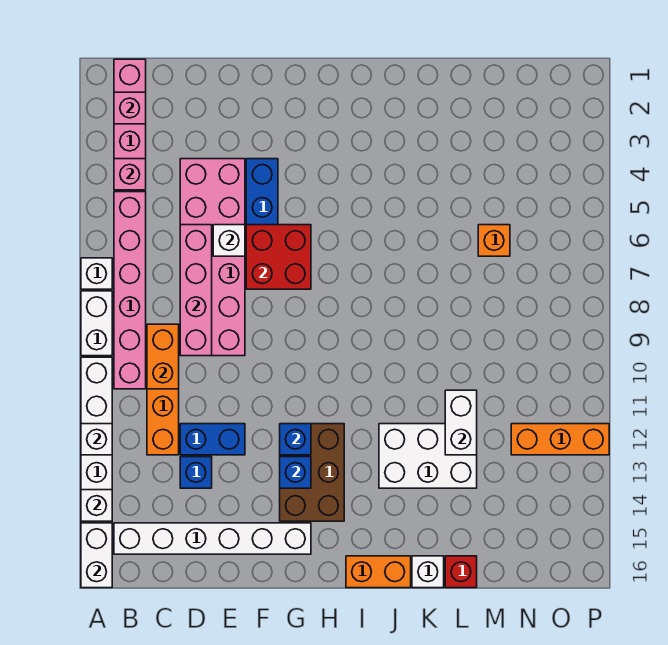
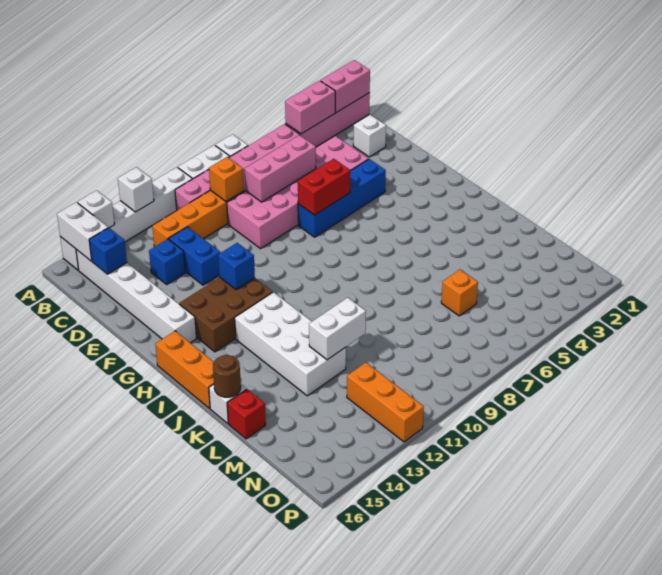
white 1x2 brick [81,523,112,588] -> white 1x2 brick turned to [57,202,108,261]
pink 1x1 brick [114,92,146,124] -> pink 1x2 brick [321,60,370,113]
pink 1x1 brick [114,159,146,190] -> pink 1x2 brick [285,81,335,134]
orange 1x2 brick [147,324,179,389] -> orange 1x1 brick [209,157,244,202]
pink 1x4 brick [180,225,212,356] -> pink 1x3 brick [245,135,316,202]
white 1x1 brick [213,225,245,256] -> white 1x1 brick moved to [353,115,386,157]
red 2x2 brick [246,225,311,289] -> red 1x2 brick [298,159,350,215]
blue 1x1 brick [280,457,311,488] -> blue 1x1 brick moved to [89,228,127,274]
orange 1x2 brick [346,556,411,588] -> orange 1x3 brick [155,331,214,408]
white 2x3 brick [379,424,477,488] -> white 2x4 brick [235,292,346,396]
none -> brown 1x1 round brick [213,355,241,397]

